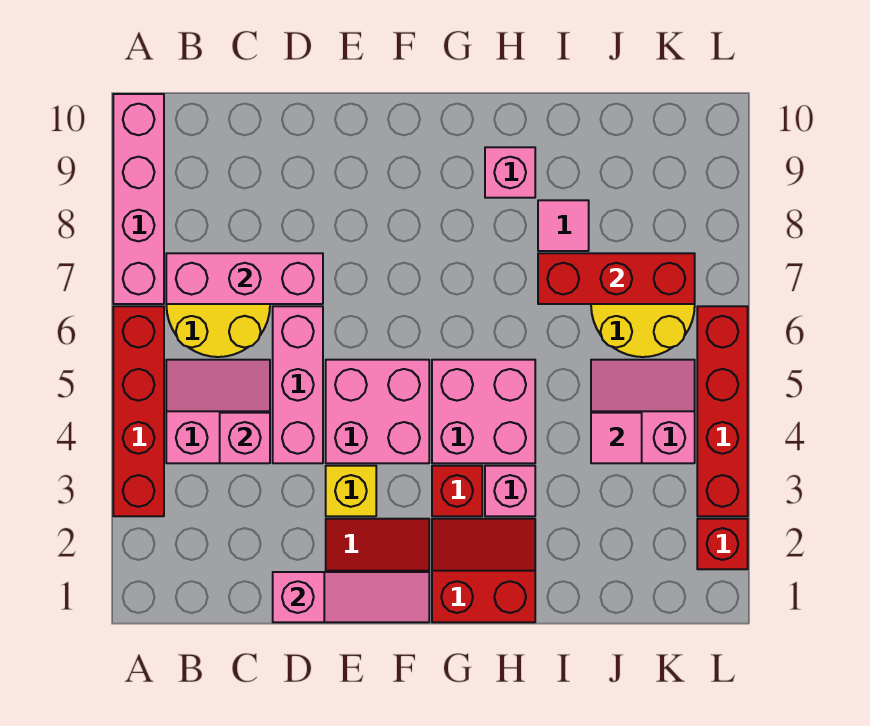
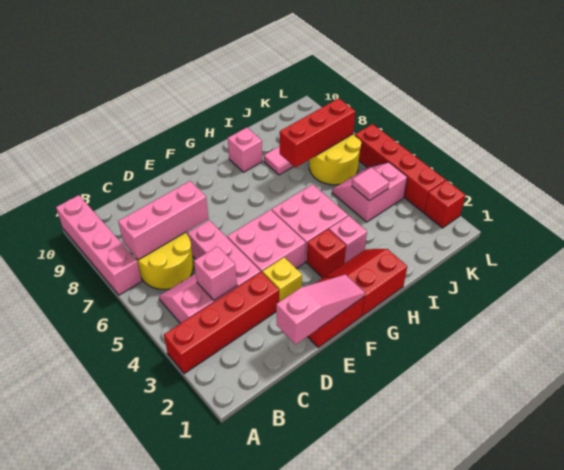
red 1x4 brick [113,306,164,516] -> red 1x4 brick turned to [164,272,279,374]

